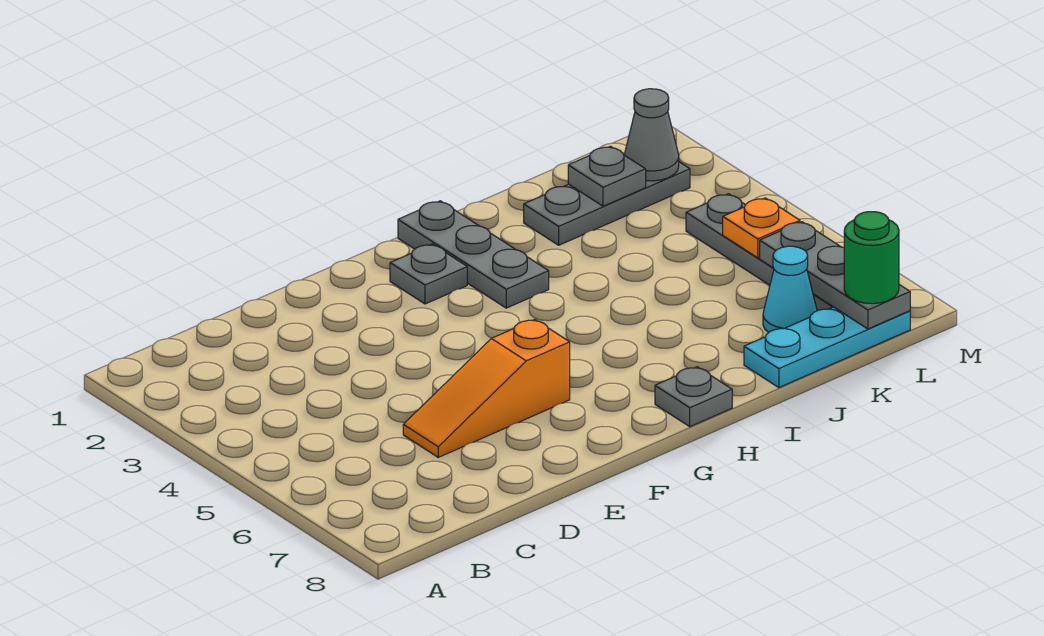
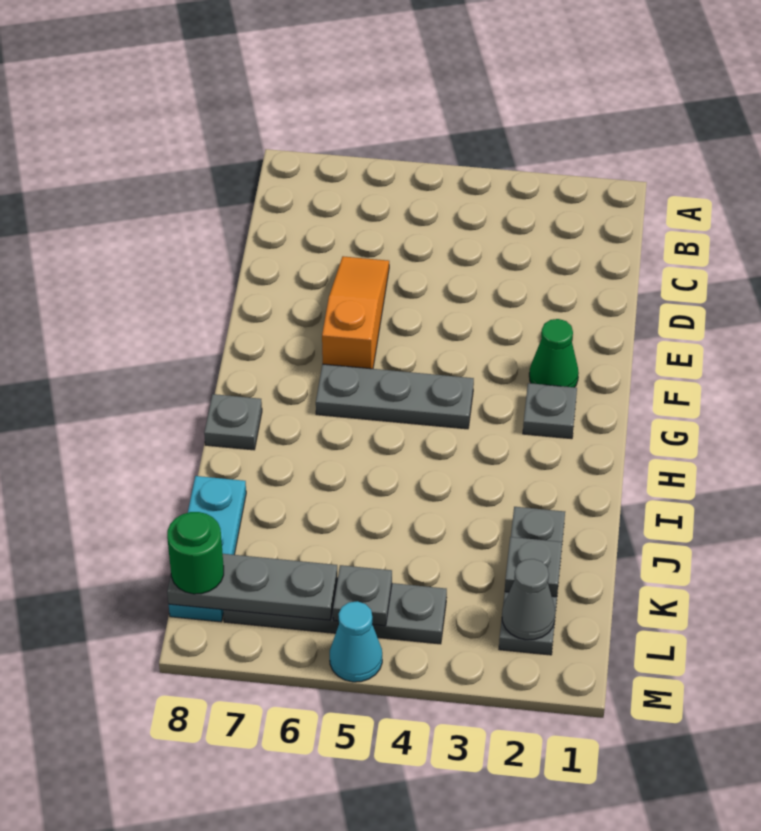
none -> green 1x1 cone [529,319,579,387]
grey 1x3 plate [398,201,549,308] -> grey 1x3 plate moved to [316,364,474,429]
cyan 1x1 cone [763,246,817,333] -> cyan 1x1 cone moved to [330,601,382,682]
orange 1x1 plate [723,198,800,258] -> grey 1x1 plate [333,565,392,626]

